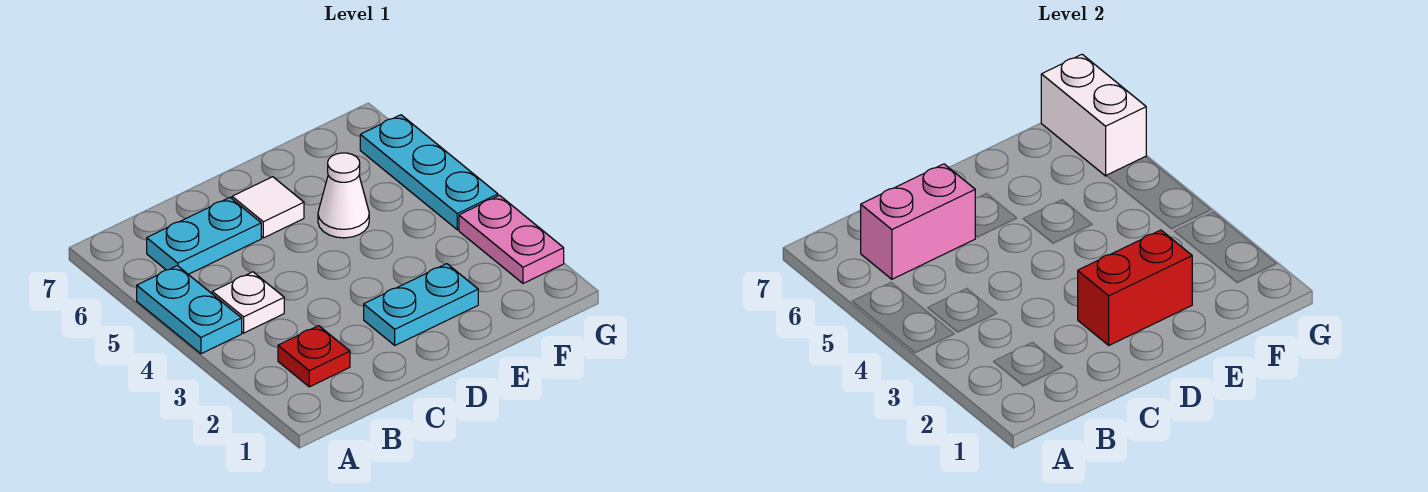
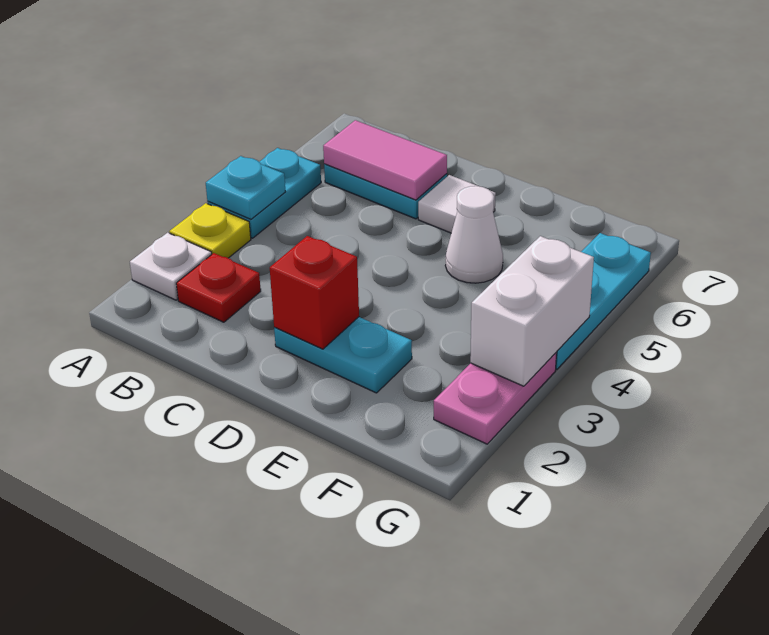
none -> yellow 1x1 plate [169,203,251,258]
none -> cyan 1x1 plate [206,156,285,219]
white 1x1 plate [212,272,284,333] -> white 1x1 plate moved to [130,233,212,300]
pink 1x2 brick [861,164,975,279] -> pink 1x2 tile [323,120,447,200]
red 1x2 brick [1078,230,1192,345] -> red 1x1 brick [270,236,359,349]
white 1x2 brick [1041,54,1146,176] -> white 1x2 brick moved to [470,236,594,386]

